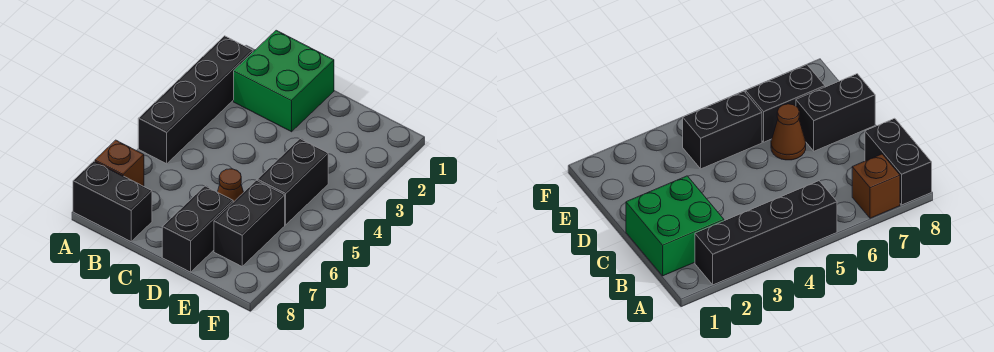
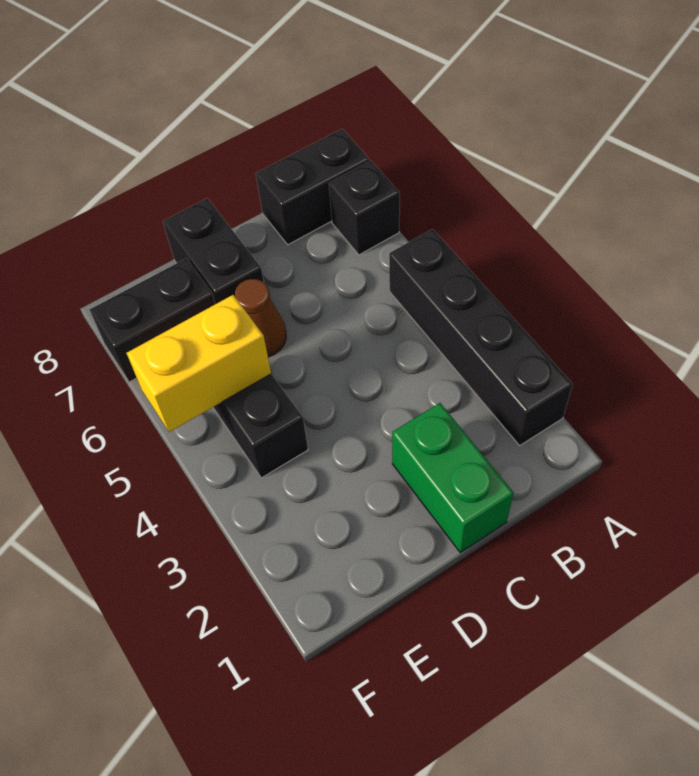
brown 1x1 brick [95,140,144,186] -> black 1x1 brick [329,161,400,255]
green 2x2 brick [234,30,334,132] -> green 1x2 brick [392,403,513,553]
none -> yellow 1x2 brick [127,295,271,432]
black 1x2 brick [214,180,285,266] -> black 1x2 brick turned to [90,258,215,382]

